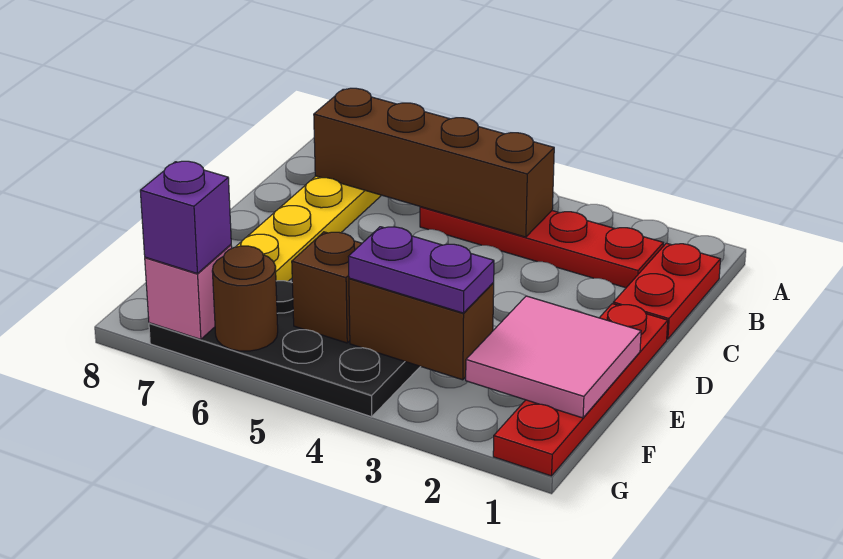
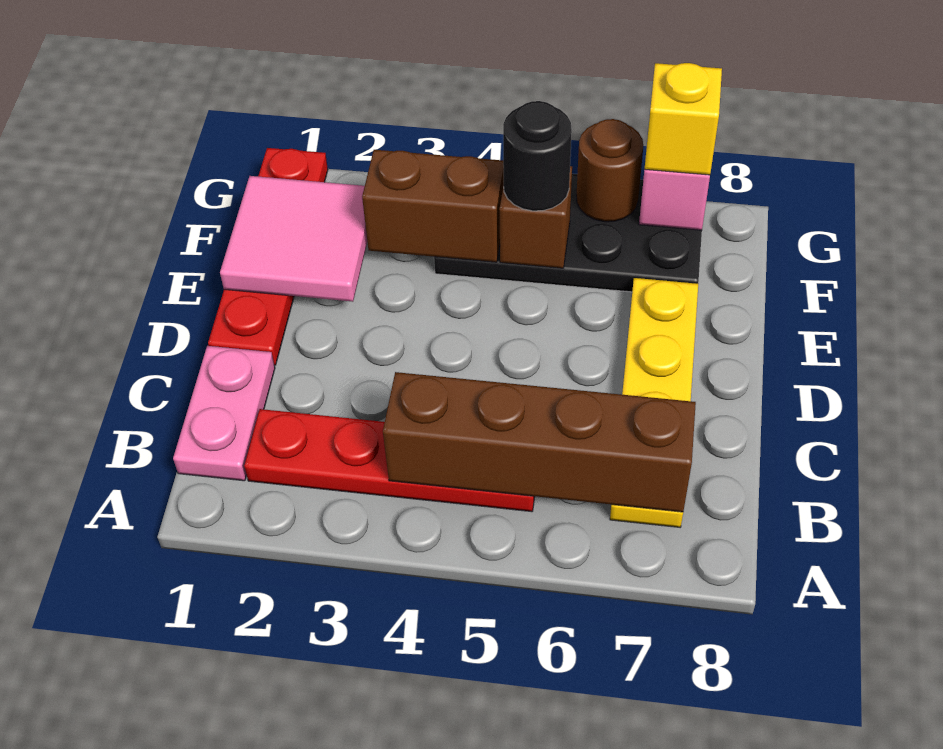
red 1x2 plate [613,243,720,339] -> pink 1x2 plate [173,346,275,481]
purple 1x2 plate [348,227,494,313] -> none
none -> black 1x1 round brick [503,101,572,211]
purple 1x1 brick [140,161,231,274] -> yellow 1x1 brick [645,63,722,175]

